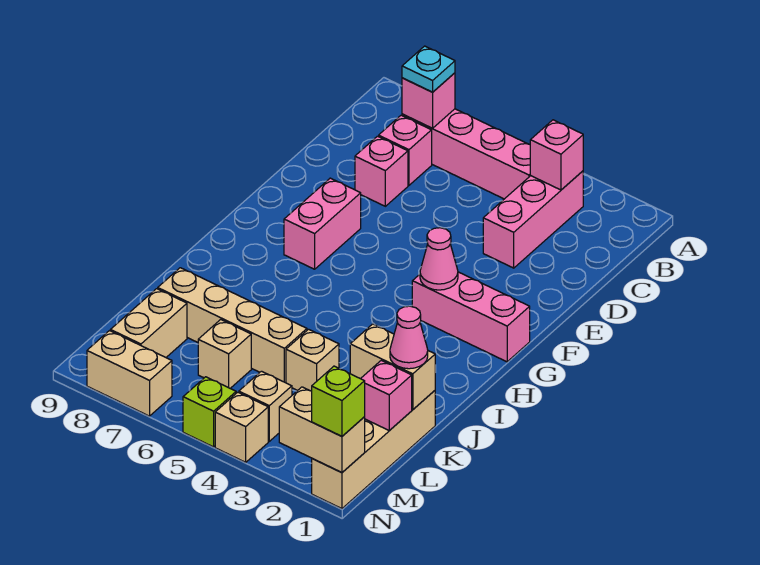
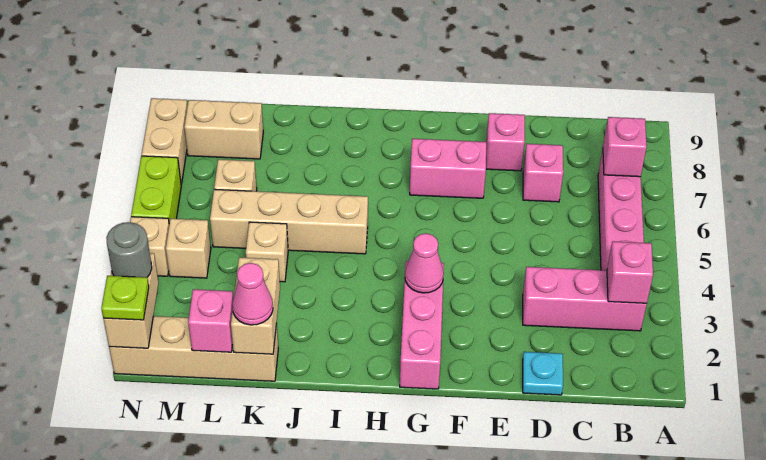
cyan 1x1 plate [402,46,455,92] -> cyan 1x1 plate moved to [523,352,563,395]
pink 1x1 brick [379,115,432,185] -> pink 1x1 brick moved to [486,113,525,171]
tan 1x4 brick [158,268,307,383] -> tan 1x4 brick turned to [210,189,368,254]
lime 1x1 brick [312,366,365,436] -> lime 1x1 plate [101,276,149,320]
none -> grey 1x1 round brick [106,222,152,277]
lime 1x1 brick [183,377,236,447] -> lime 1x2 brick [131,156,181,224]

